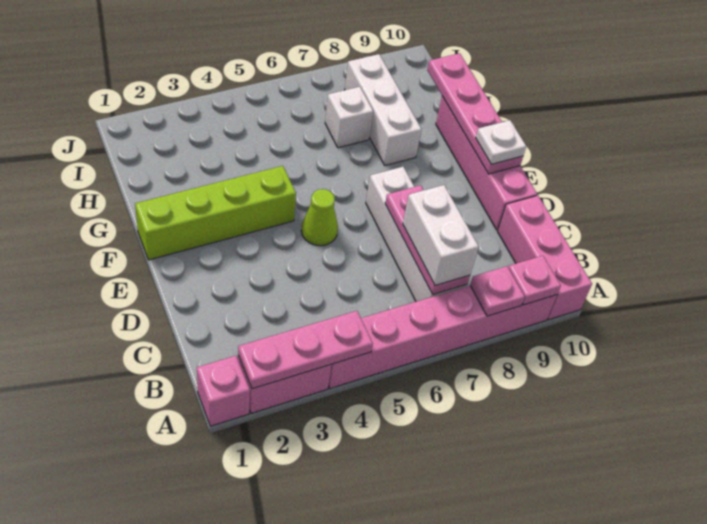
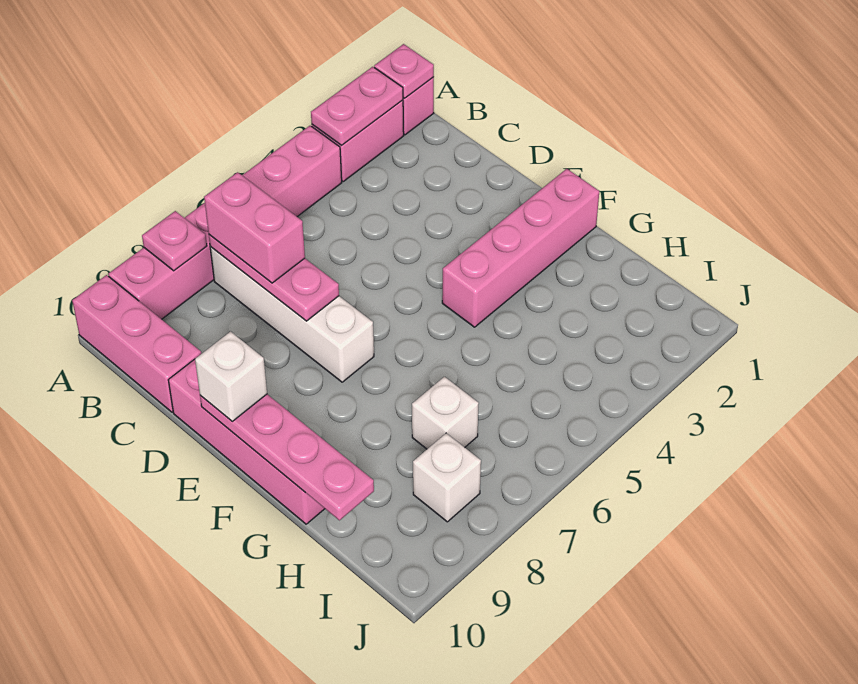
pink 1x3 plate [238,311,373,389] -> pink 1x2 plate [311,67,403,146]
pink 1x1 plate [508,256,561,305] -> pink 1x1 plate moved to [374,44,434,98]
white 1x2 brick [403,185,479,285] -> pink 1x2 brick [204,172,305,283]
lime 1x1 cone [301,189,338,246] -> none
white 1x1 plate [476,120,526,164] -> white 1x1 brick [195,332,267,421]
lime 1x4 brick [135,166,296,260] -> pink 1x4 brick [442,169,599,327]
white 1x3 brick [345,54,422,165] -> white 1x1 brick [413,433,481,522]

